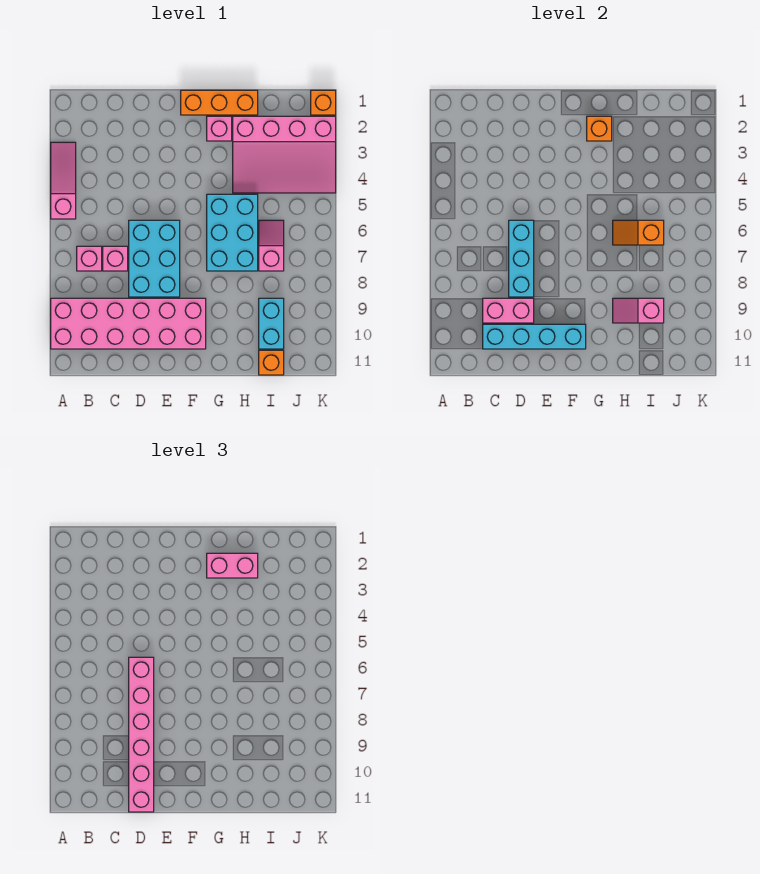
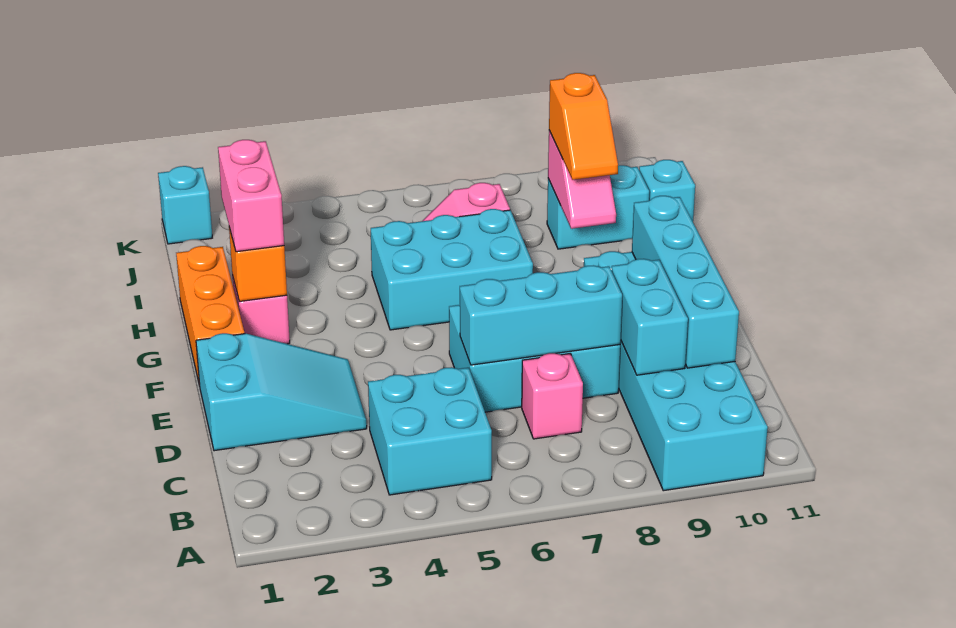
pink 1x3 slope [51,142,76,219] -> none
pink 2x6 brick [51,298,206,349] -> cyan 2x6 brick [584,251,768,491]
none -> cyan 2x2 brick [368,367,492,495]
pink 1x1 brick [77,246,102,271] -> none
pink 1x2 brick [483,298,534,323] -> cyan 1x2 brick [612,259,688,375]
none -> cyan 2x3 slope [196,333,367,451]
pink 1x6 brick [129,657,154,812] -> none
pink 3x4 slope [233,116,336,193] -> none
orange 1x2 slope [613,220,664,245] -> orange 1x2 slope moved to [549,73,618,180]
orange 1x1 brick [259,350,284,375] -> cyan 1x1 brick [639,160,695,221]
orange 1x1 brick [311,90,336,115] -> cyan 1x1 brick [158,166,212,244]

